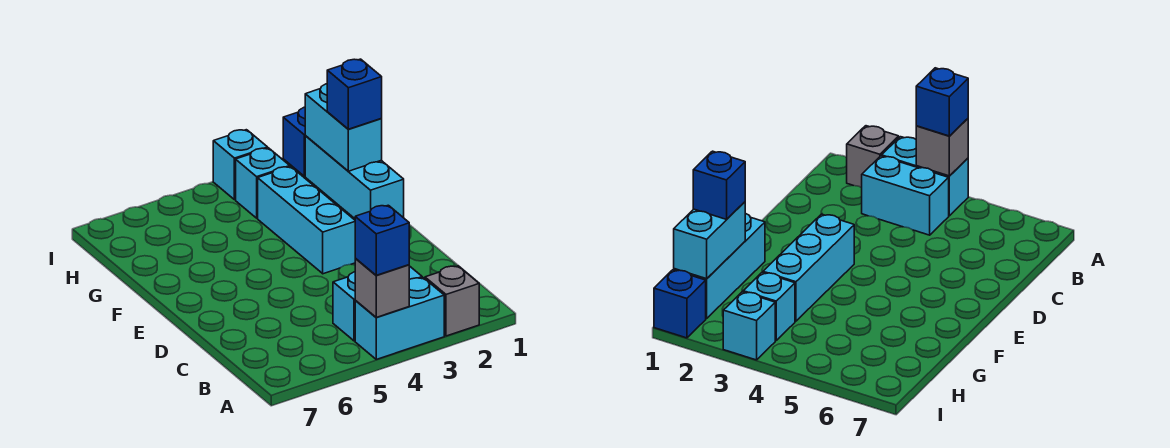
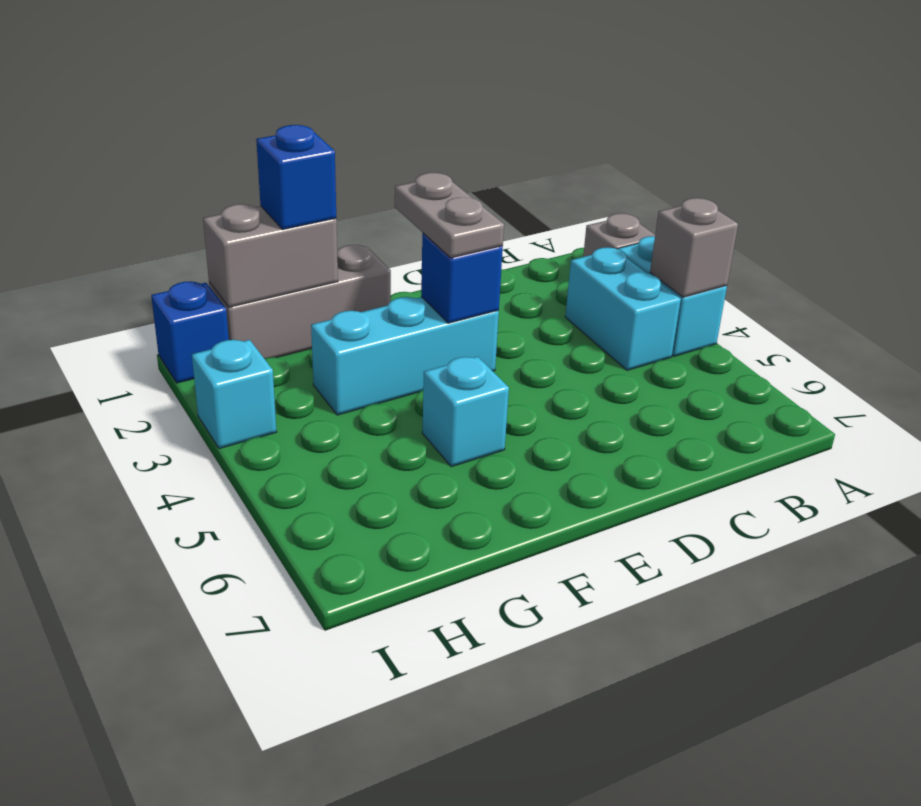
blue 1x1 brick [355,205,409,275] -> blue 1x1 brick moved to [421,233,503,323]
none -> grey 1x2 plate [395,173,504,258]
cyan 1x3 brick [305,136,404,219] -> grey 1x3 brick [209,245,391,359]
cyan 1x2 brick [305,84,382,171] -> grey 1x2 brick [203,204,338,307]
cyan 1x1 brick [236,148,290,218] -> cyan 1x1 brick moved to [422,357,509,467]

